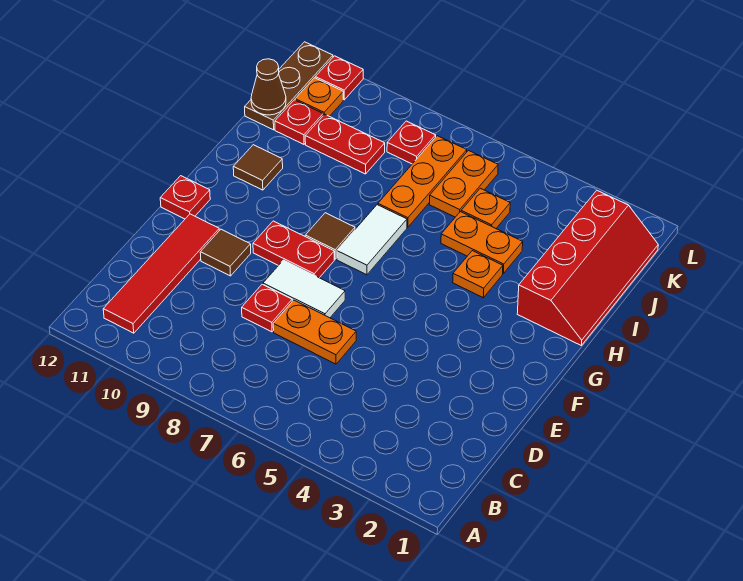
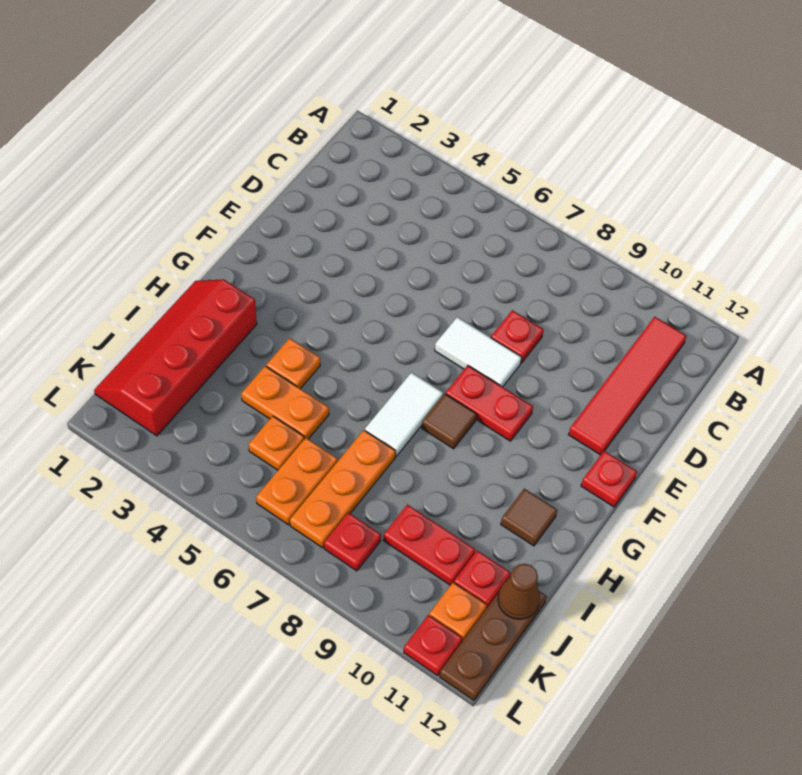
orange 1x2 plate [273,300,356,364] -> none
brown 1x1 tile [200,229,251,276] -> none

